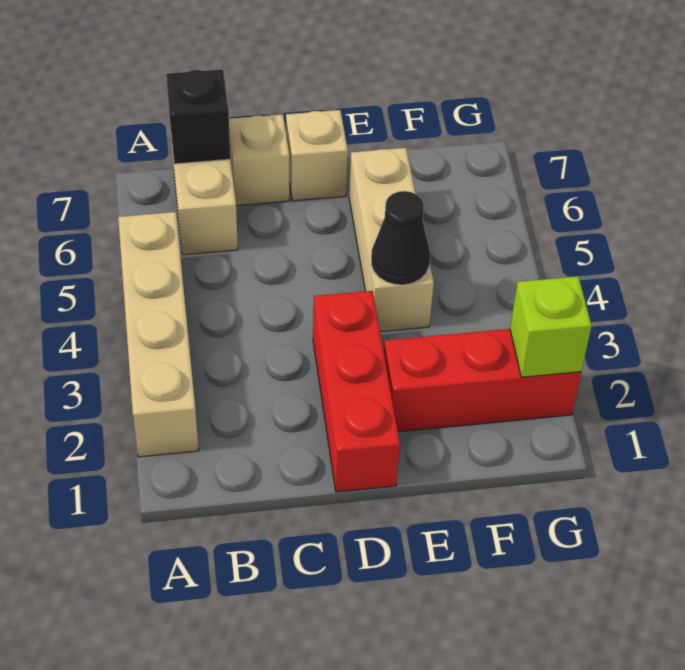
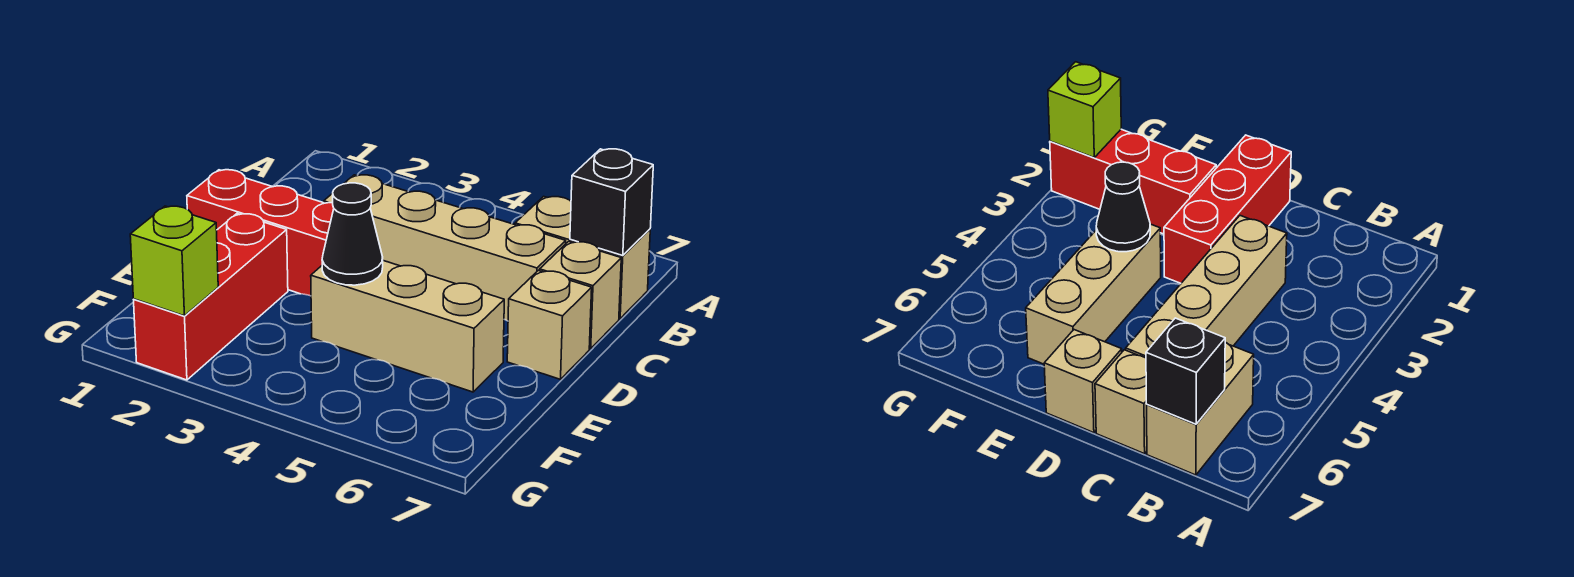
tan 1x4 brick [118,212,199,457] -> tan 1x4 brick moved to [324,175,566,321]

